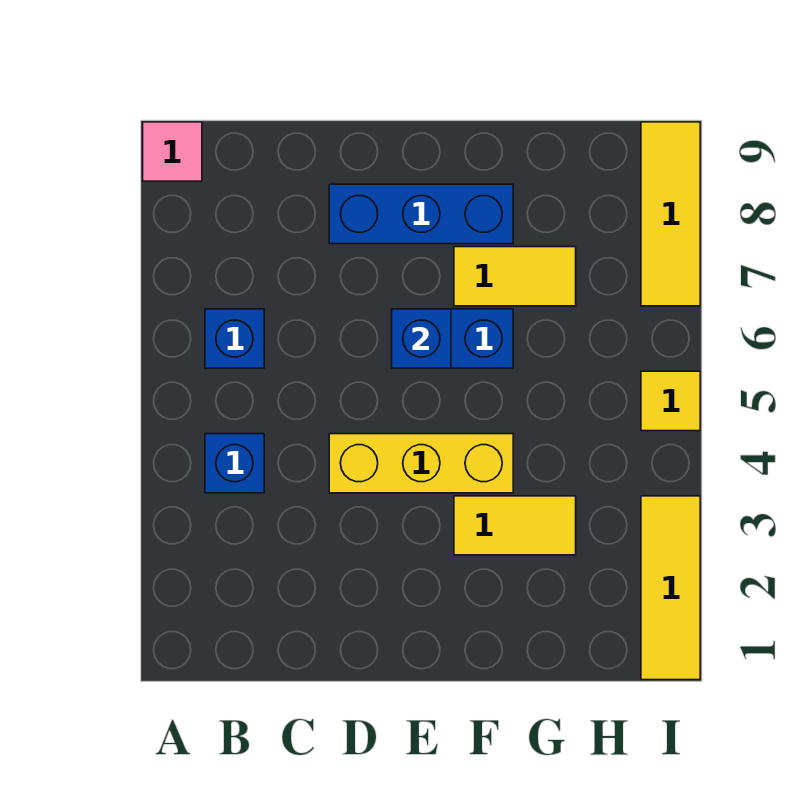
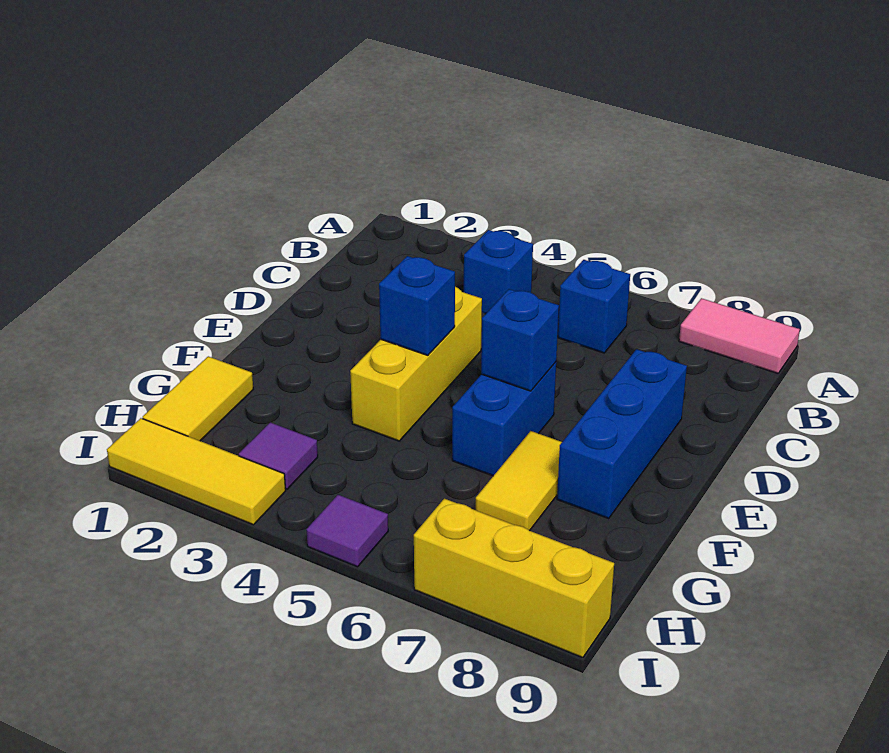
pink 1x1 tile [143,122,202,181] -> pink 1x2 tile [679,298,800,373]
none -> blue 1x1 brick [379,256,455,355]
yellow 1x2 tile [454,496,576,555] -> yellow 1x2 tile moved to [143,356,253,441]
none -> purple 1x1 tile [239,422,318,489]
yellow 1x1 tile [641,371,700,431] -> purple 1x1 tile [306,495,388,567]
yellow 1x3 tile [641,122,700,306] -> yellow 1x3 brick [414,499,614,658]

